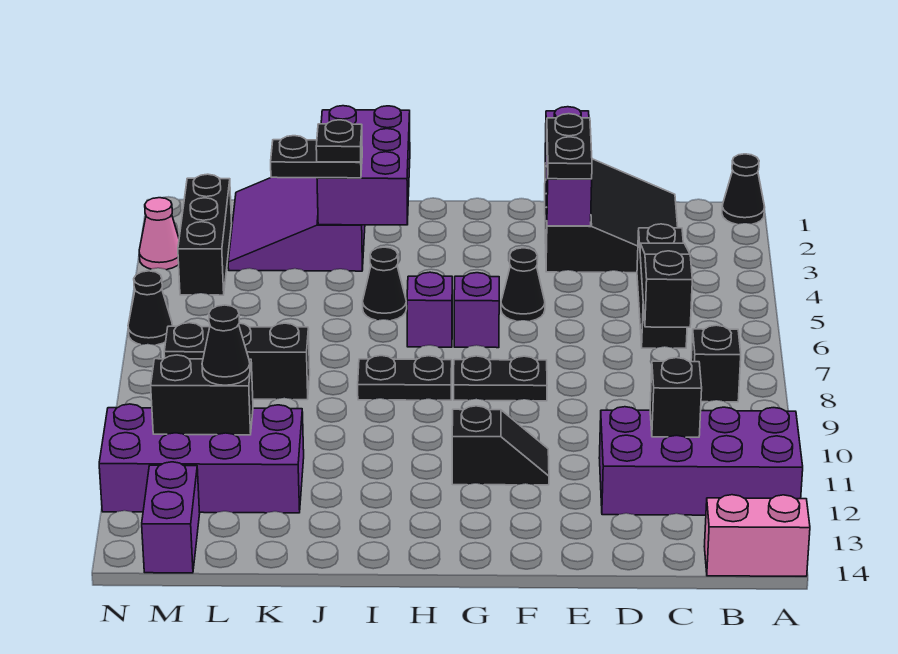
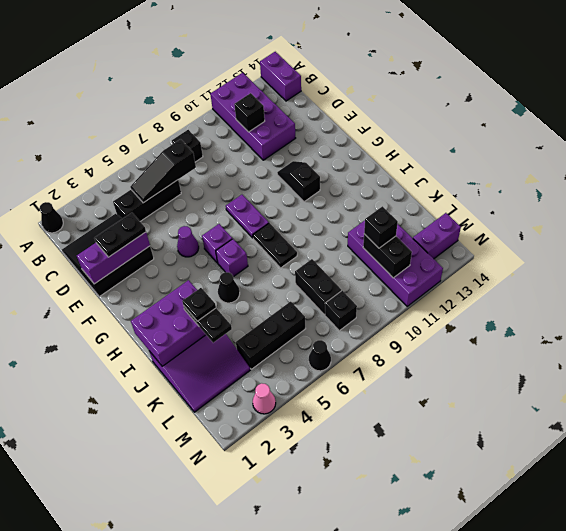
pink 1x2 brick [704,495,810,576] -> purple 1x2 brick [260,52,301,101]
black 1x1 cone [501,248,545,321] -> purple 1x1 cone [177,226,199,257]
black 1x2 plate [454,356,547,401] -> purple 1x2 plate [226,195,269,238]
black 1x1 cone [202,305,250,385] -> black 1x1 brick [364,206,398,248]
black 1x3 brick [178,174,232,295] -> black 1x3 brick moved to [236,301,306,369]

